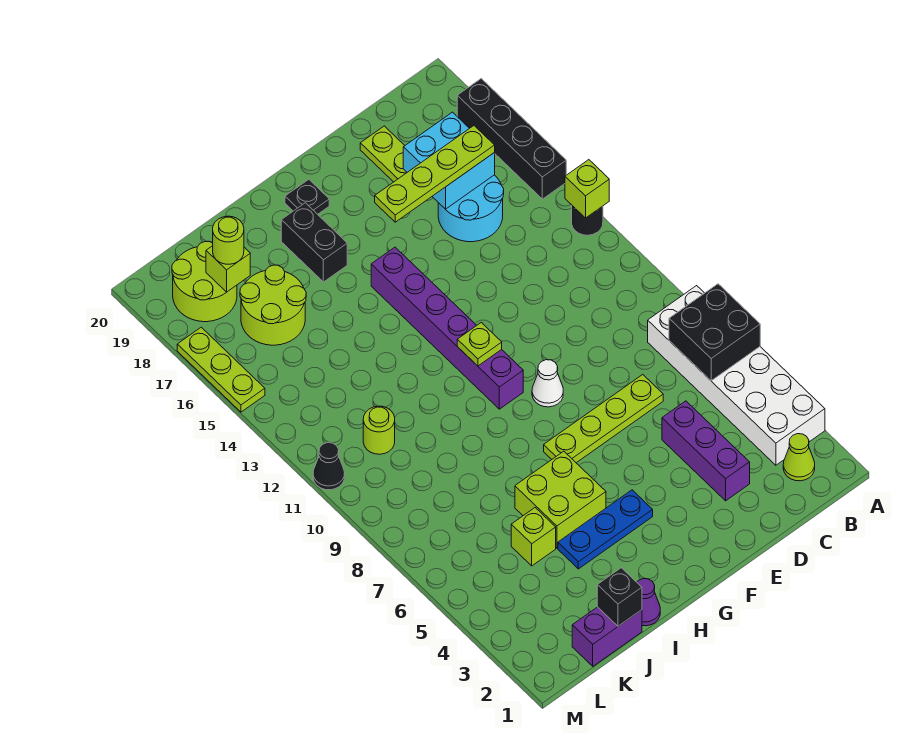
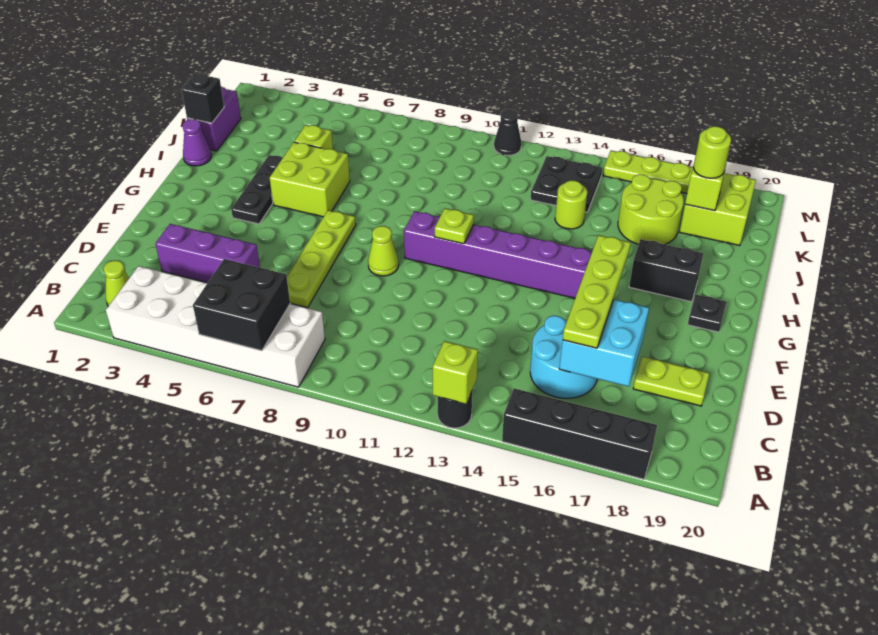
white 1x1 cone [532,360,563,407] -> lime 1x1 cone [368,226,399,276]
blue 1x3 plate [558,490,653,569] -> black 1x3 plate [231,155,282,224]
lime 1x1 round brick [363,406,395,454] -> lime 1x1 round brick moved to [555,180,587,229]
none -> black 2x2 plate [530,156,602,212]
lime 2x2 round brick [172,242,237,322] -> lime 2x2 brick [680,173,756,246]

